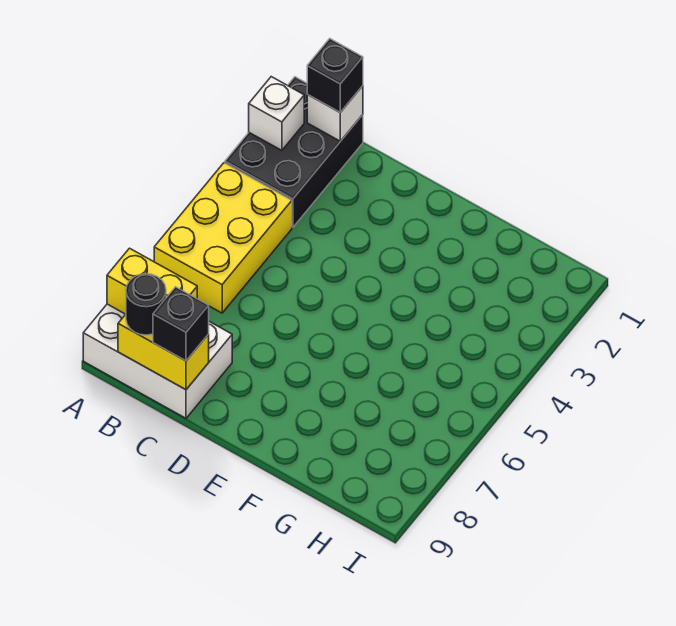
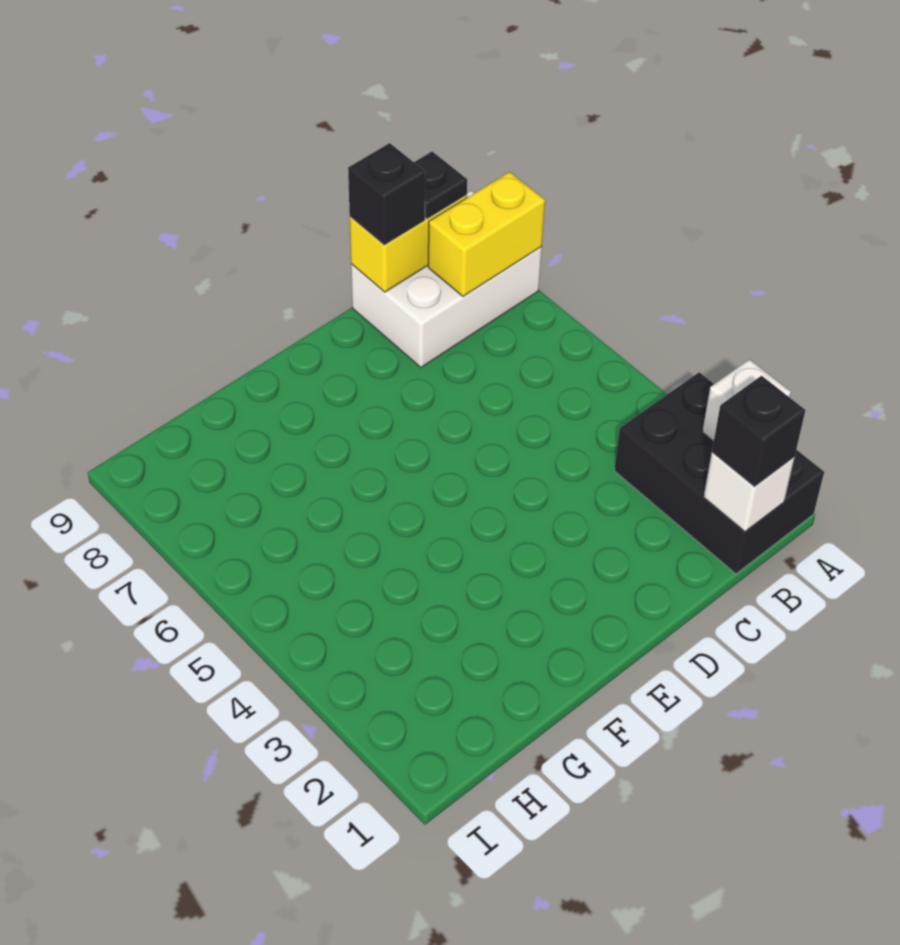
yellow 2x3 brick [154,163,292,313] -> none
black 1x1 round brick [126,274,166,335] -> black 1x1 plate [414,152,467,219]

